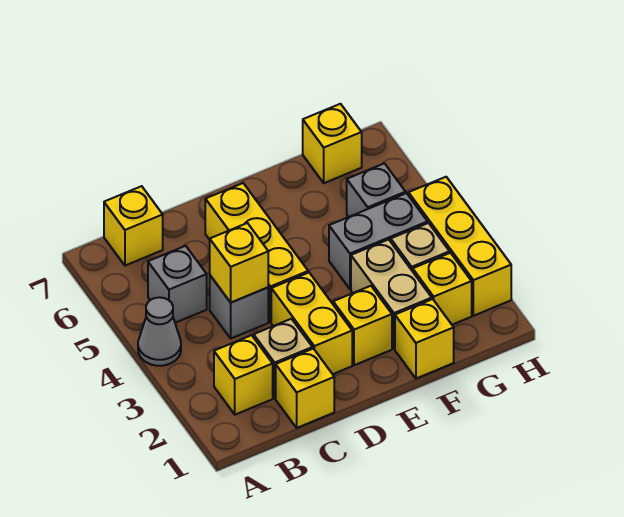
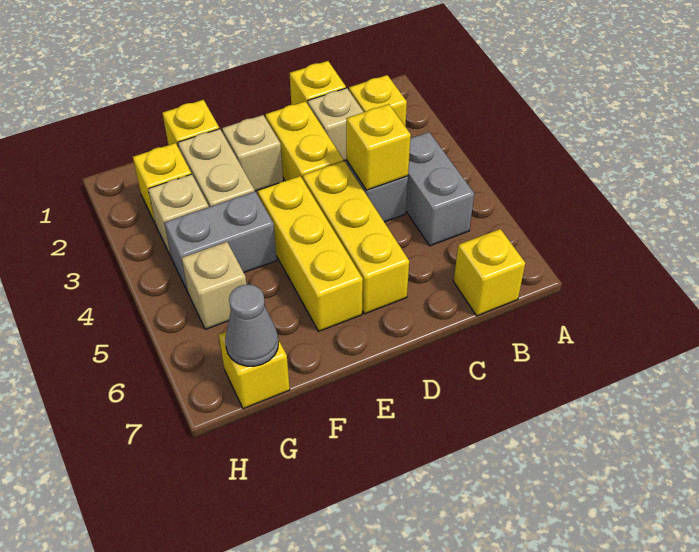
grey 1x1 cone [138,297,181,366] -> grey 1x1 cone moved to [225,285,279,366]
grey 1x1 brick [148,246,207,323] -> grey 1x2 brick [406,132,474,246]
yellow 1x1 brick [333,286,392,365] -> tan 1x1 brick [222,115,283,191]
grey 1x1 brick [347,163,406,217] -> tan 1x1 brick [182,242,247,329]
yellow 1x3 brick [408,177,511,316] -> yellow 1x3 brick moved to [258,176,363,331]

